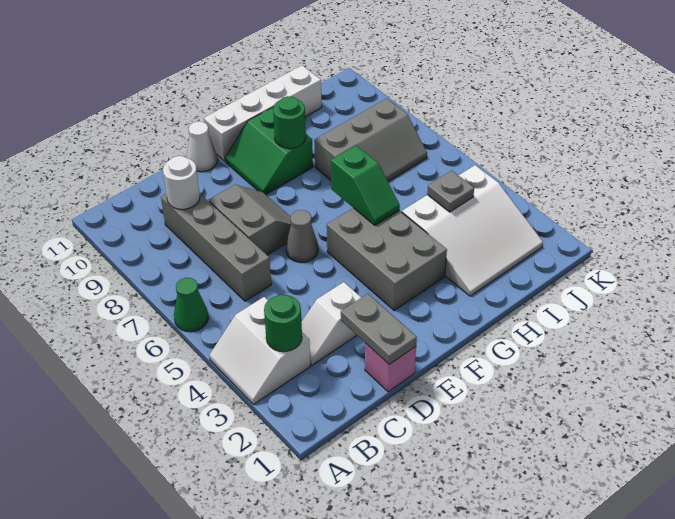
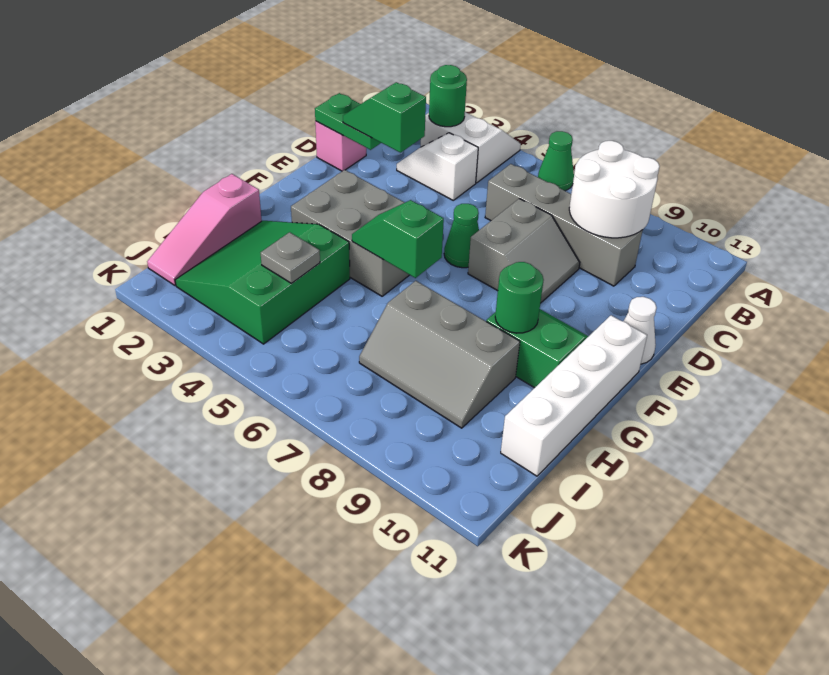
white 1x2 slope [302,282,361,365] -> white 1x2 slope turned to [397,133,478,200]
white 1x1 round brick [163,156,200,209] -> white 2x2 round brick [569,141,660,238]
grey 1x2 plate [341,294,417,364] -> green 1x2 plate [315,93,381,150]
none -> green 1x2 slope [343,82,426,153]
grey 2x2 slope [209,185,291,255] -> grey 2x2 slope turned to [468,199,580,302]
grey 1x1 cone [286,210,318,262] -> green 1x1 cone [444,204,479,268]
none -> pink 1x3 slope [147,174,262,285]
white 3x3 slope [402,165,543,296] -> green 3x3 slope [175,221,350,344]
grey 2x3 slope [314,98,427,181] -> grey 2x3 slope turned to [359,281,520,428]

